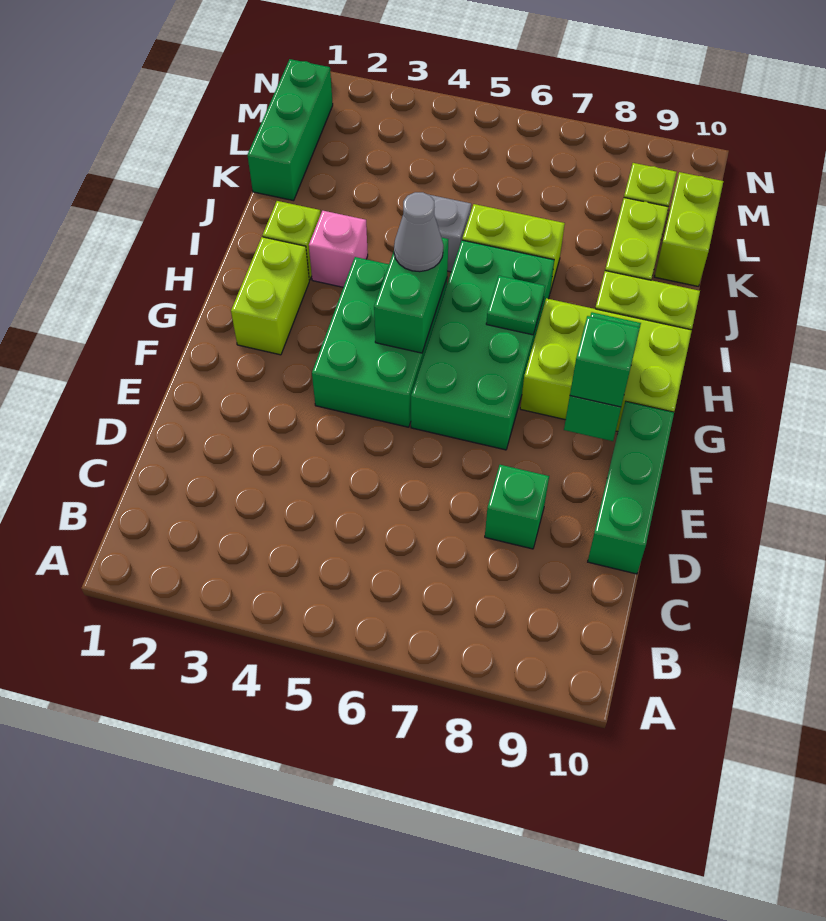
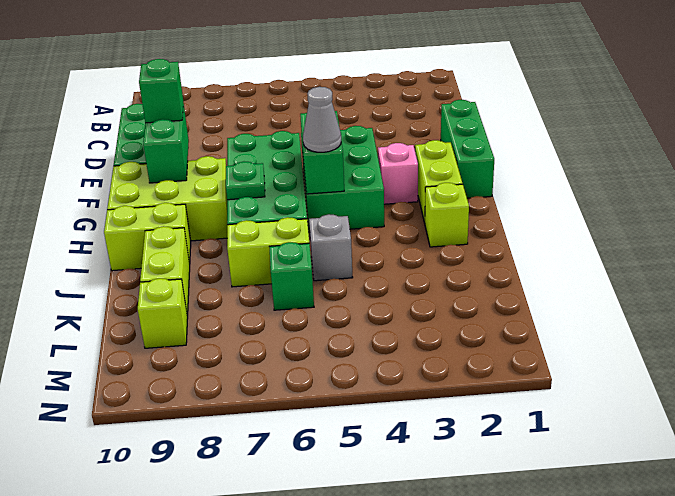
green 1x1 brick [485,465,549,549] -> green 1x1 brick moved to [269,242,314,310]
pink 1x1 brick [309,211,368,287] -> pink 1x1 brick moved to [378,143,418,204]
green 1x3 brick [247,59,333,201] -> green 1x3 brick moved to [441,100,494,198]
lime 1x2 brick [655,172,724,286] -> none

